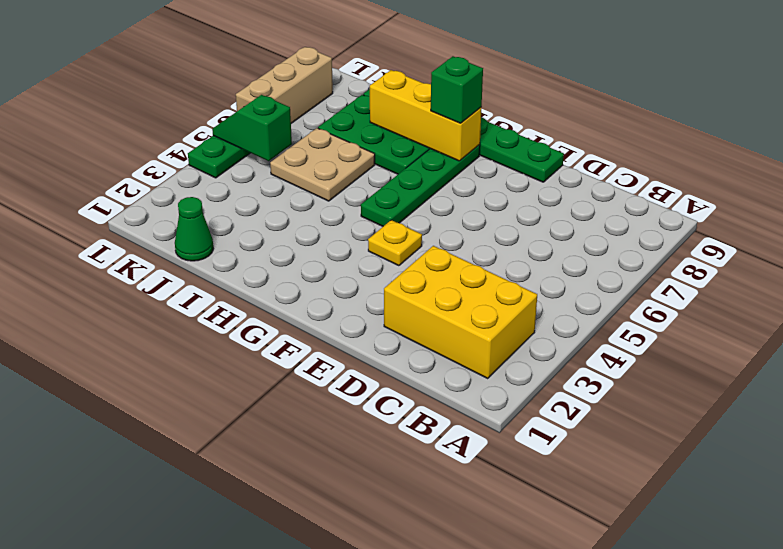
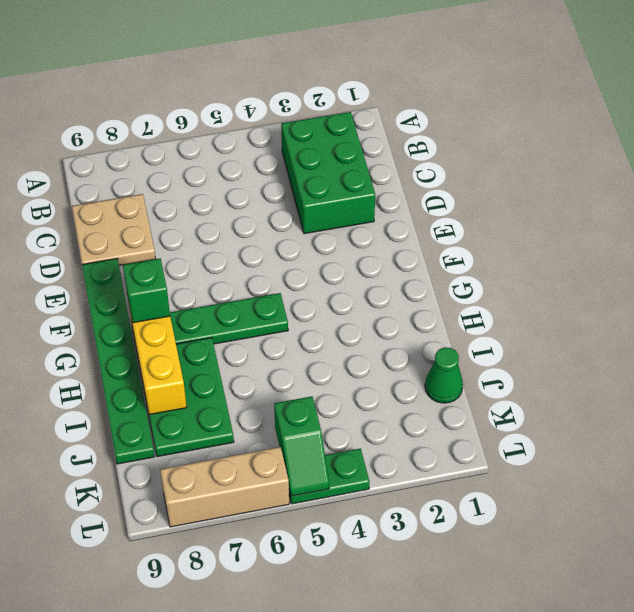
yellow 2x3 brick [384,246,537,378] -> green 2x3 brick [281,112,375,234]
yellow 1x1 plate [368,220,422,266] -> none
tan 2x2 plate [270,128,375,201] -> tan 2x2 plate moved to [72,194,156,265]

